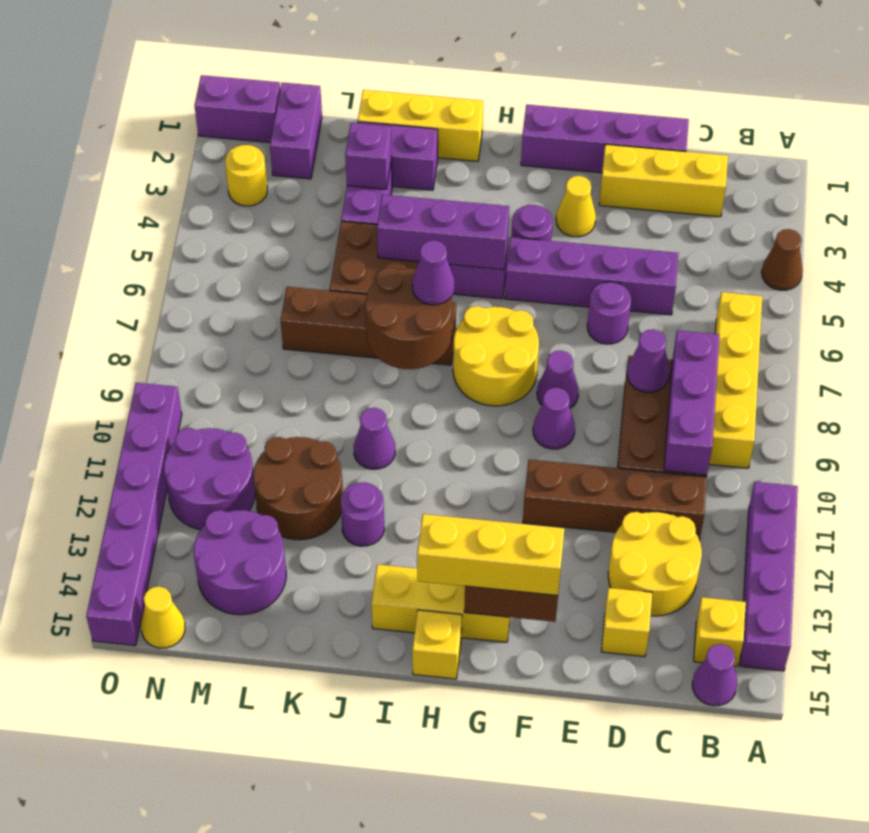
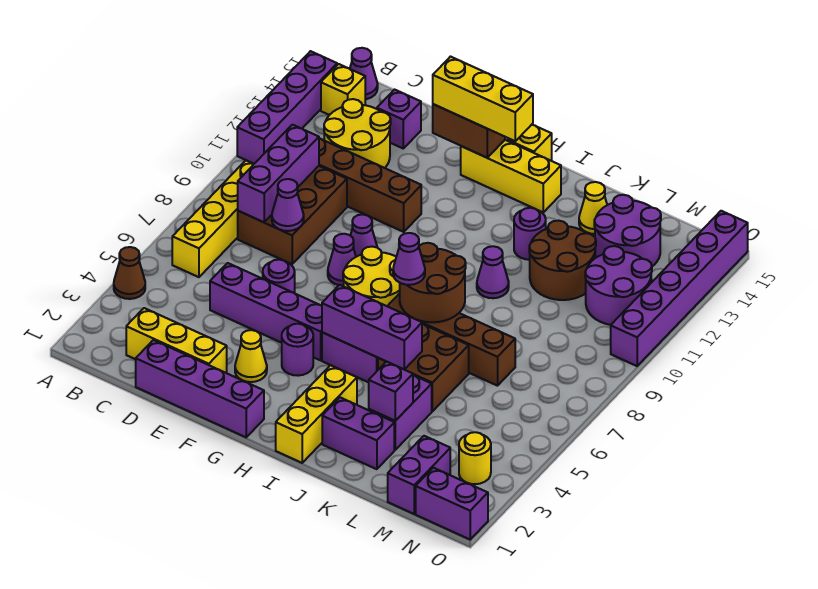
yellow 1x1 brick [601,588,652,657] -> purple 1x1 brick [377,90,421,148]
yellow 1x3 brick [358,90,483,161] -> yellow 1x3 brick turned to [276,365,357,463]
yellow 1x1 cone [141,586,185,648] -> yellow 1x1 cone moved to [579,182,607,234]

